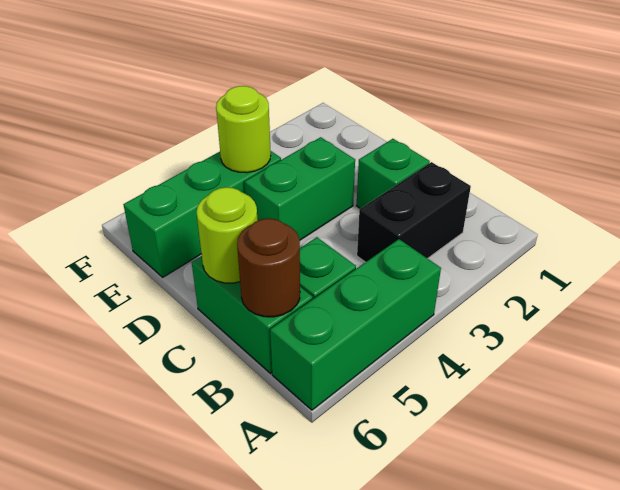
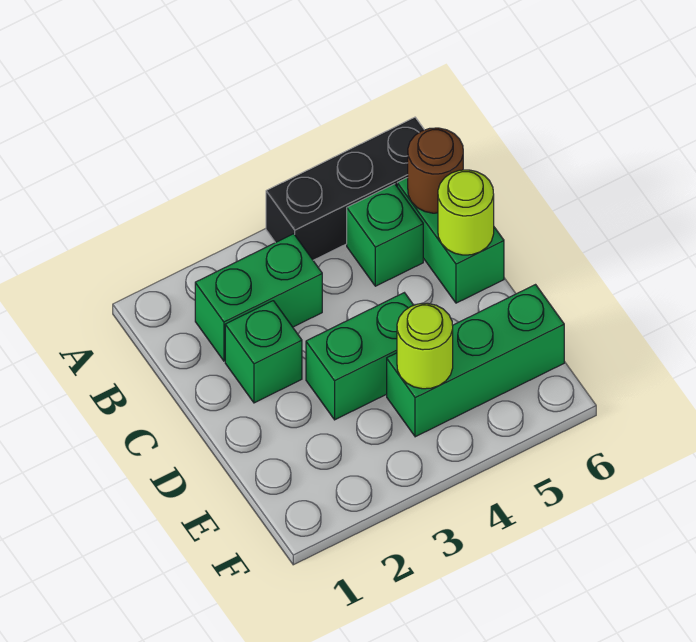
green 1x3 brick [270,239,441,410] -> black 1x3 brick [266,117,424,260]
black 1x2 brick [357,162,471,262] -> green 1x2 brick [195,234,322,361]

